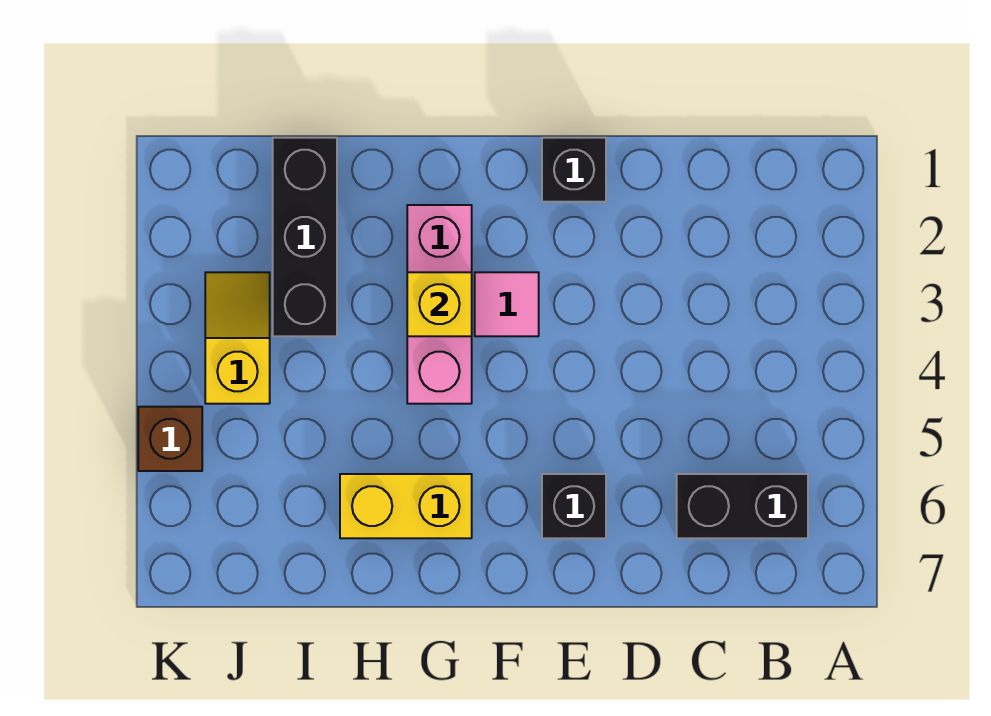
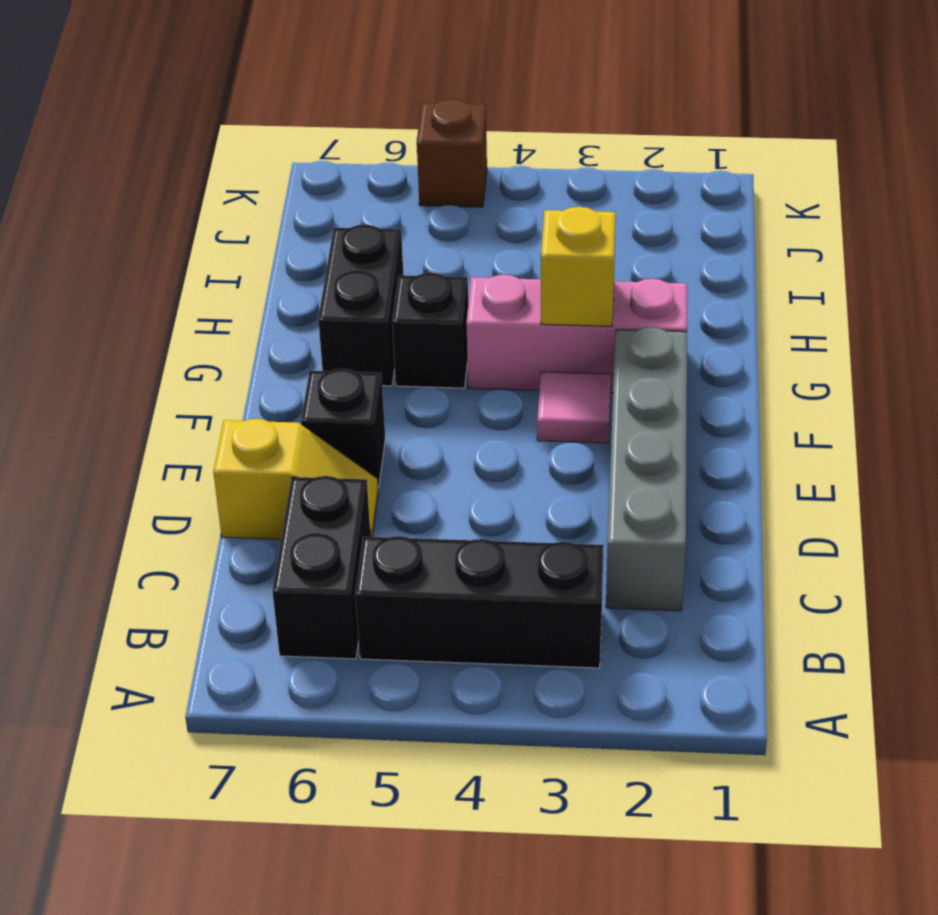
none -> grey 1x4 brick [606,327,687,611]
black 1x1 brick [542,138,606,202] -> black 1x1 brick moved to [392,273,468,388]
yellow 1x2 brick [340,474,472,538] -> black 1x2 brick [318,225,403,386]
black 1x3 brick [273,138,337,336] -> black 1x3 brick moved to [355,536,604,668]
yellow 1x2 slope [205,272,270,404] -> yellow 1x2 slope moved to [213,419,378,539]

